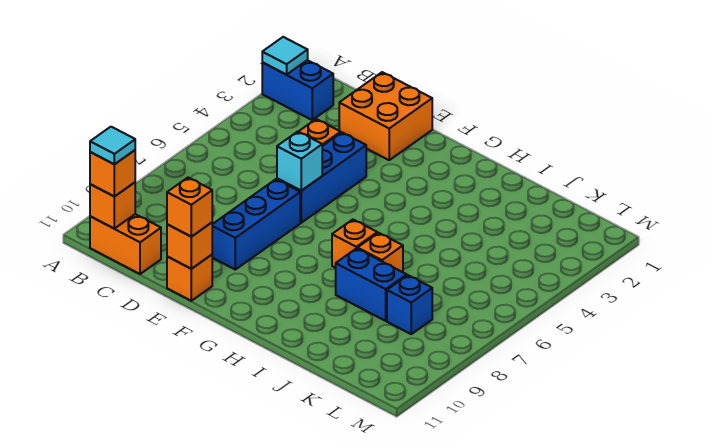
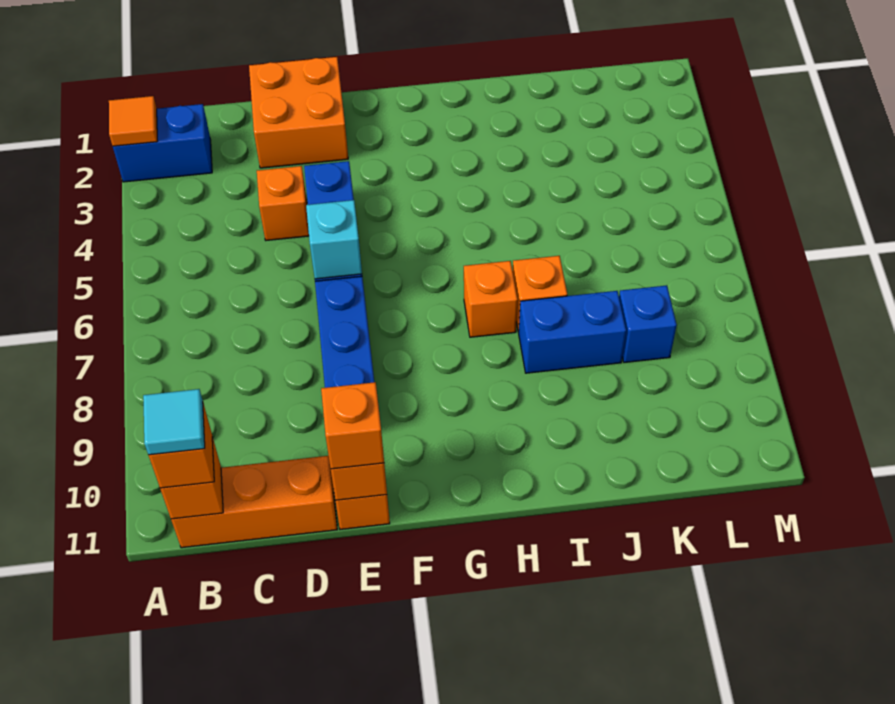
cyan 1x1 tile [262,37,308,75] -> orange 1x1 tile [109,96,157,146]
orange 1x2 brick [90,214,161,274] -> orange 1x3 brick [171,456,337,548]

